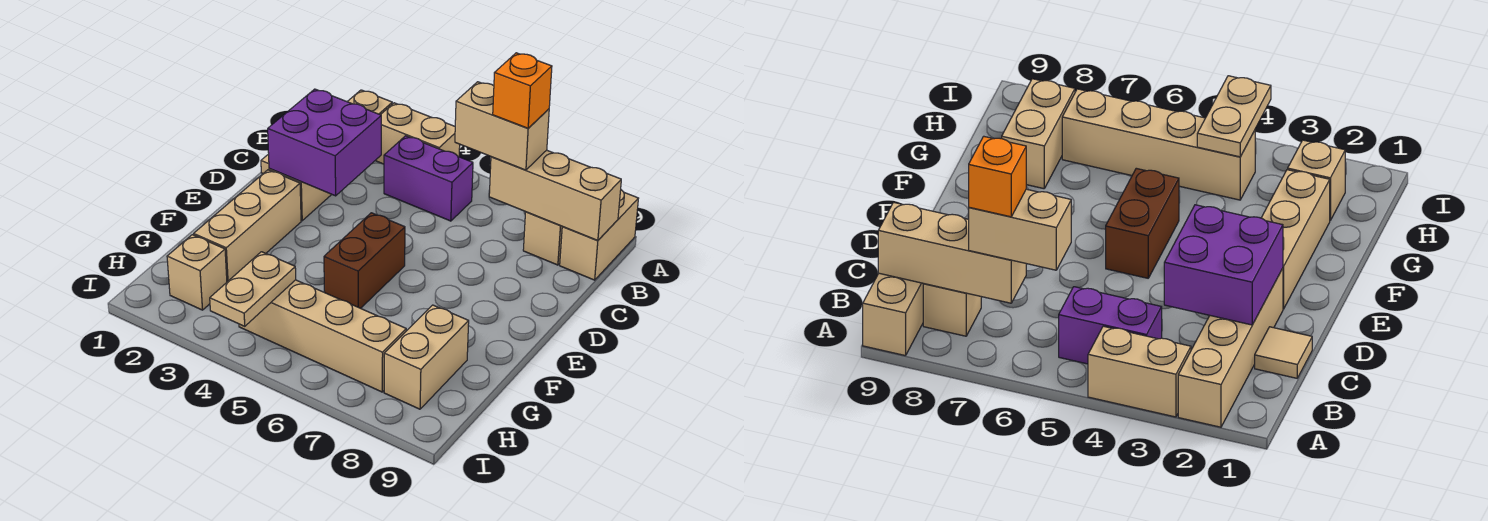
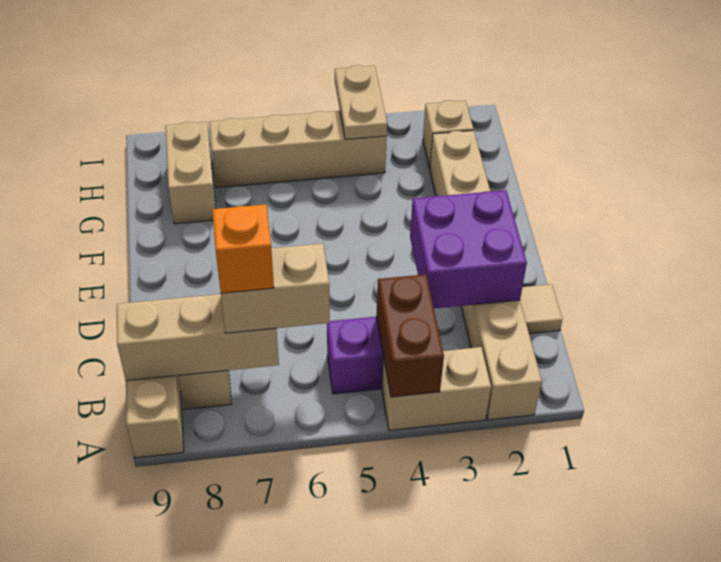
brown 1x2 brick [324,213,405,308] -> brown 1x2 brick moved to [376,274,444,397]

